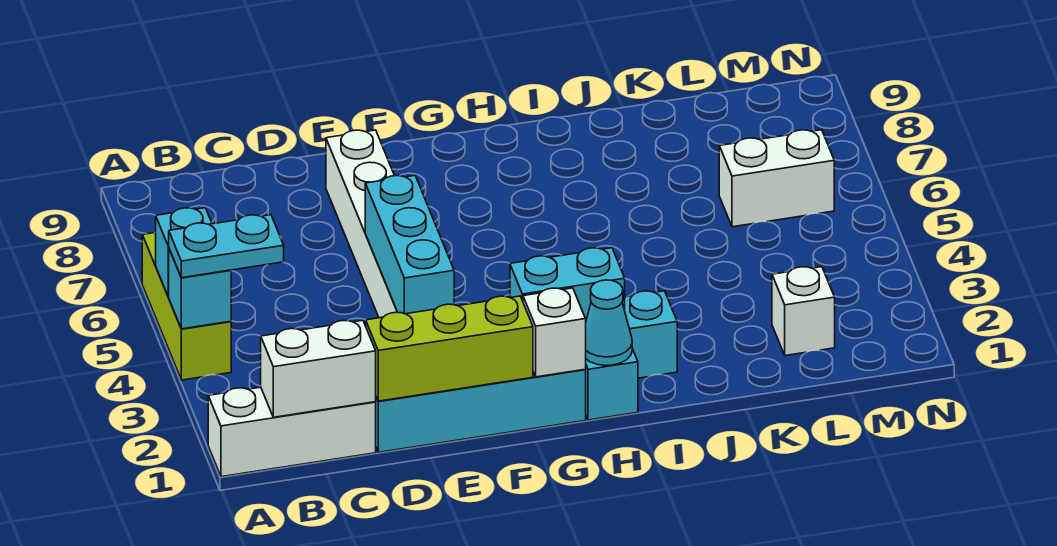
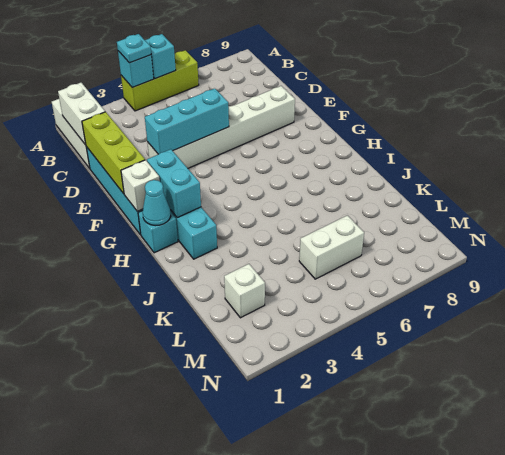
cyan 1x2 plate [169,215,284,278] -> cyan 1x1 plate [117,34,151,63]
white 1x2 brick [719,130,834,227] -> white 1x2 brick turned to [299,215,364,279]

